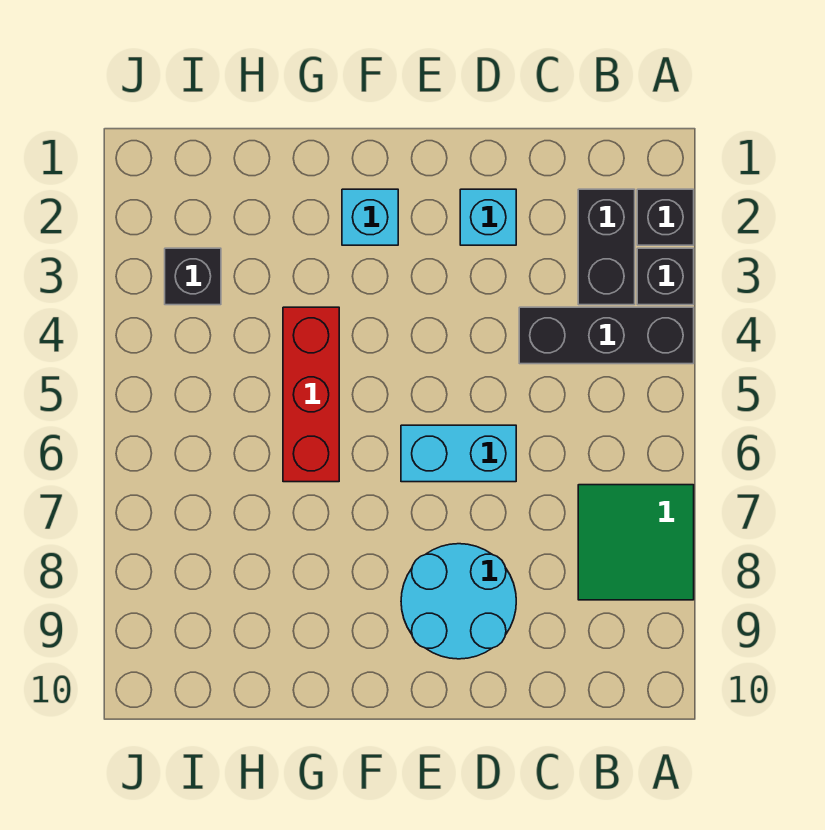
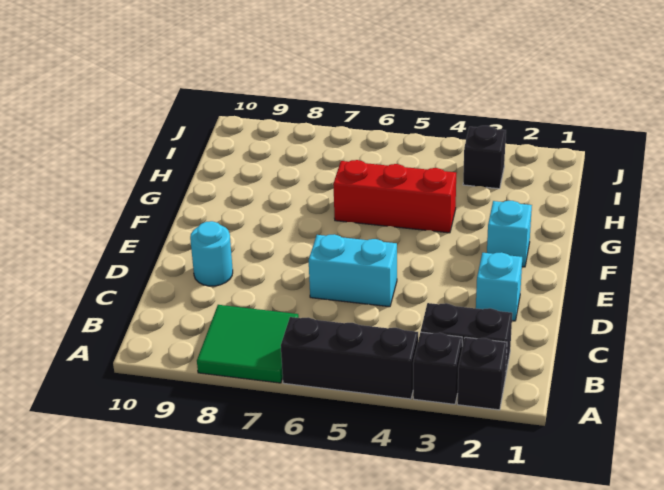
black 1x3 brick [519,307,694,364] -> black 1x3 brick turned to [281,317,418,399]
cyan 1x2 brick [401,425,516,482] -> cyan 1x2 brick turned to [309,234,397,307]
cyan 2x2 round brick [401,544,516,659] -> cyan 1x1 round brick [190,221,233,286]

